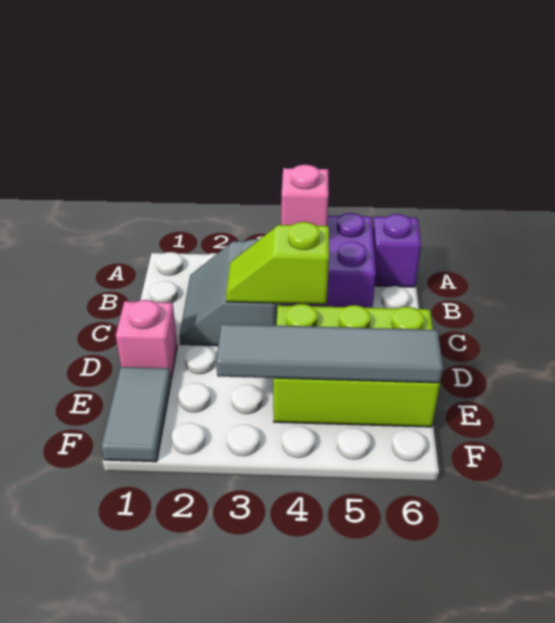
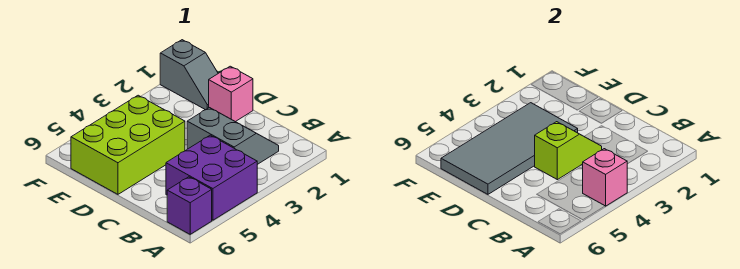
grey 1x2 tile [101,367,171,462] -> grey 1x2 slope [160,40,218,110]
grey 1x4 tile [216,324,443,383] -> grey 2x4 tile [441,103,578,194]

